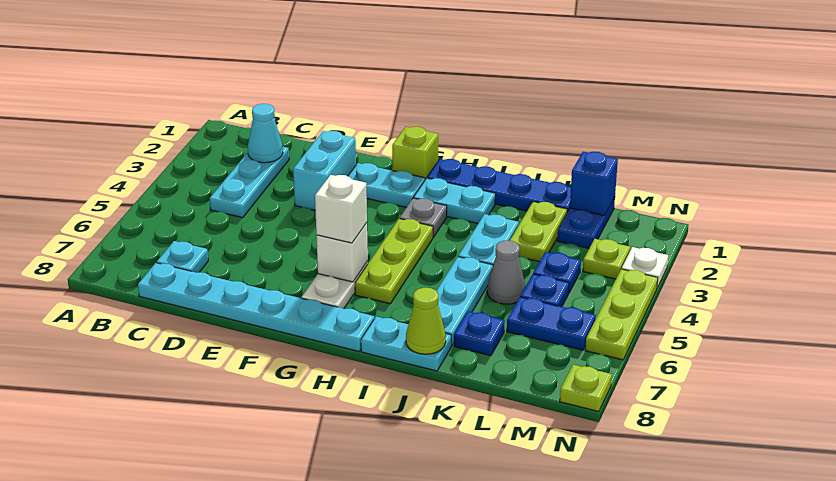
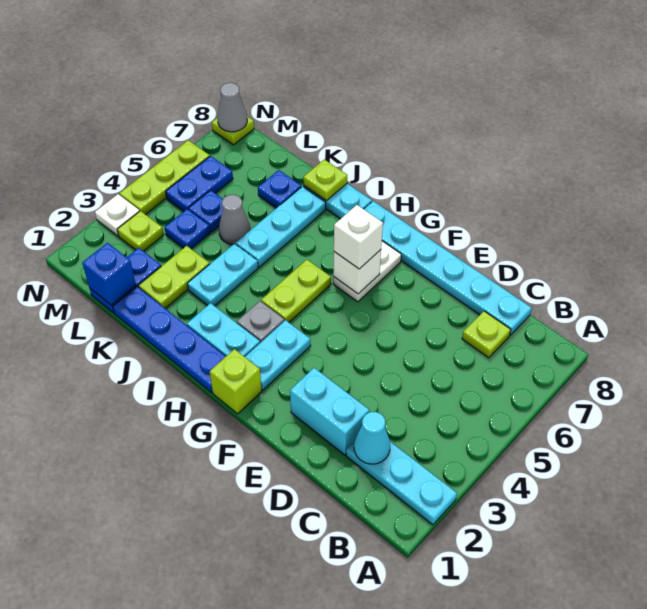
cyan 1x3 plate [210,147,289,218] -> cyan 1x3 plate turned to [346,442,457,525]
cyan 1x1 plate [157,241,208,273] -> lime 1x1 plate [462,311,511,358]
cyan 1x2 brick [293,131,356,210] -> cyan 1x2 brick turned to [290,368,369,455]
cyan 1x2 plate [348,163,425,207] -> cyan 1x2 plate turned to [245,320,311,390]
lime 1x3 plate [355,219,433,304] -> lime 1x2 plate [261,260,331,322]
lime 1x1 cone [406,288,446,354] -> lime 1x1 plate [303,159,347,201]
blue 1x2 plate [507,297,596,350] -> blue 1x2 plate turned to [166,156,233,212]
none -> grey 1x1 cone [217,83,247,132]

